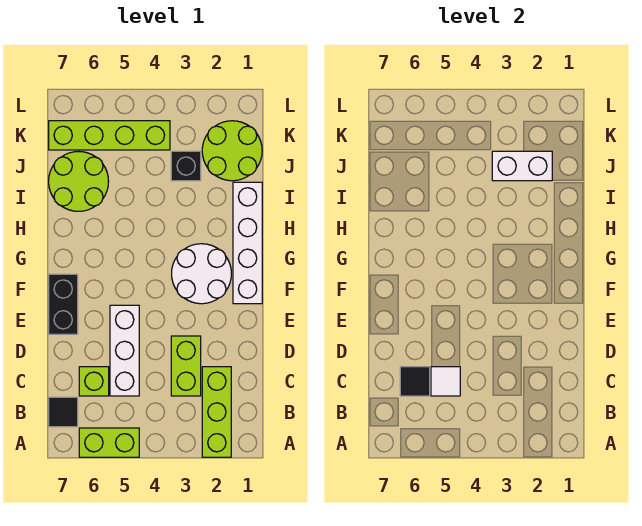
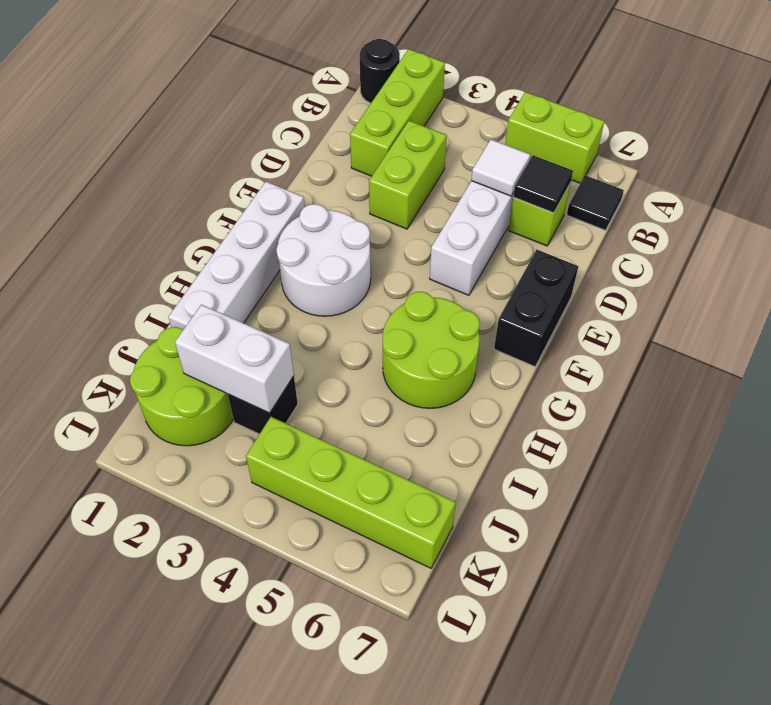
none -> black 1x1 round brick [360,39,400,103]
lime 2x2 round brick [49,152,109,211] -> lime 2x2 round brick moved to [383,292,480,408]

